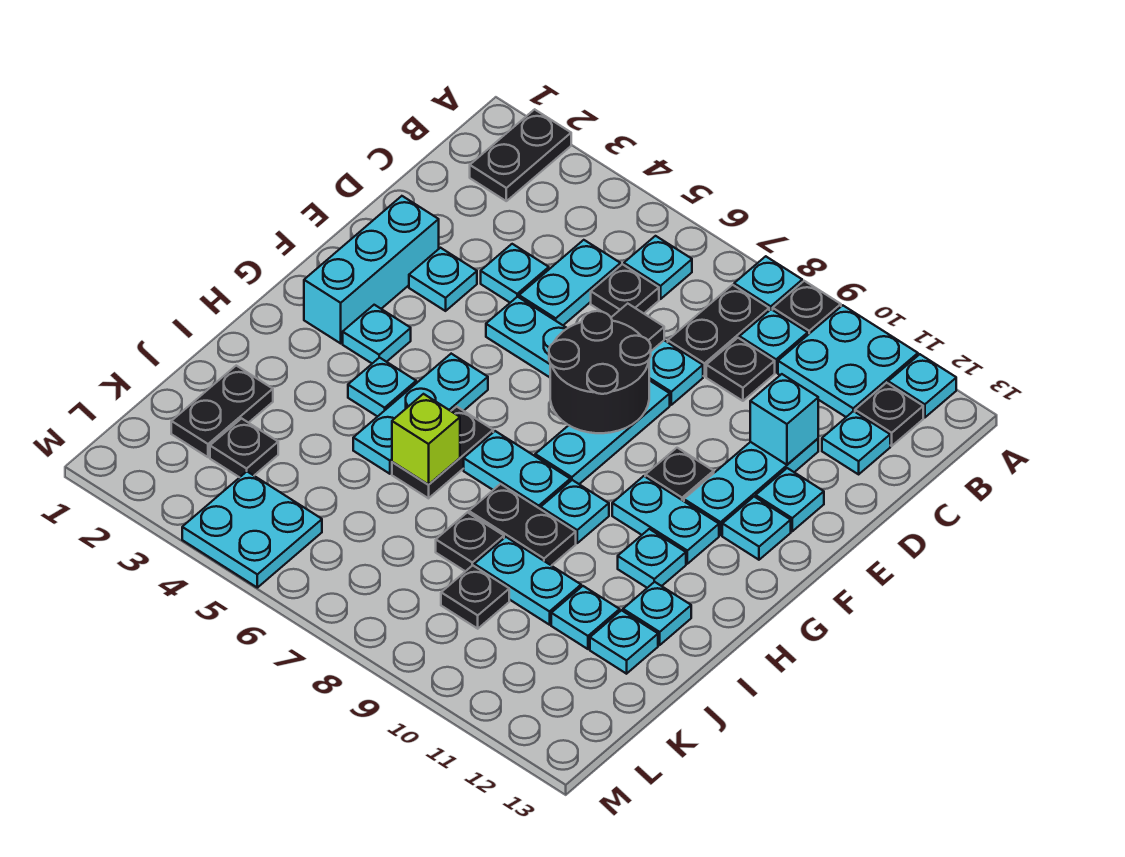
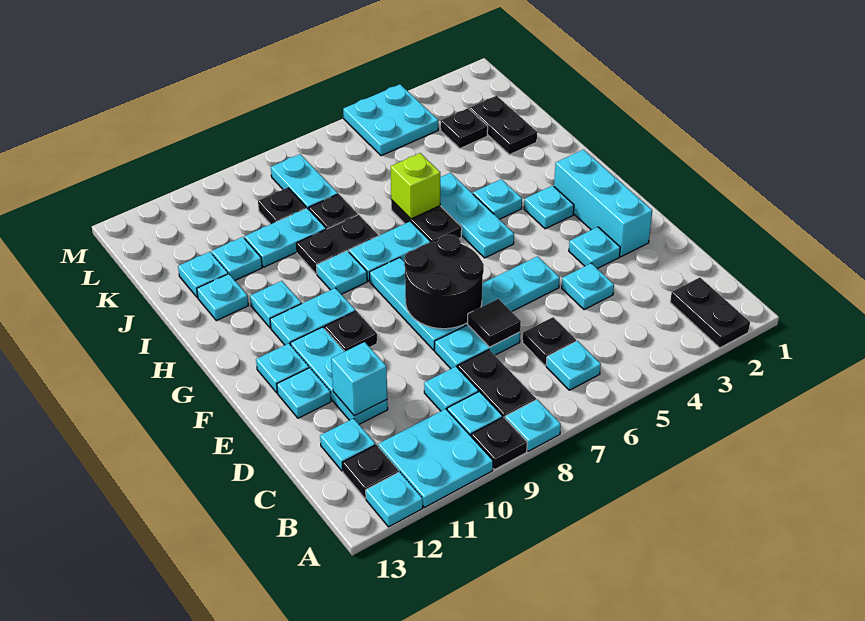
cyan 1x2 plate [519,240,620,325] -> cyan 1x2 plate moved to [271,154,338,209]
black 1x1 plate [706,338,775,401] -> cyan 1x1 plate [424,367,478,411]

